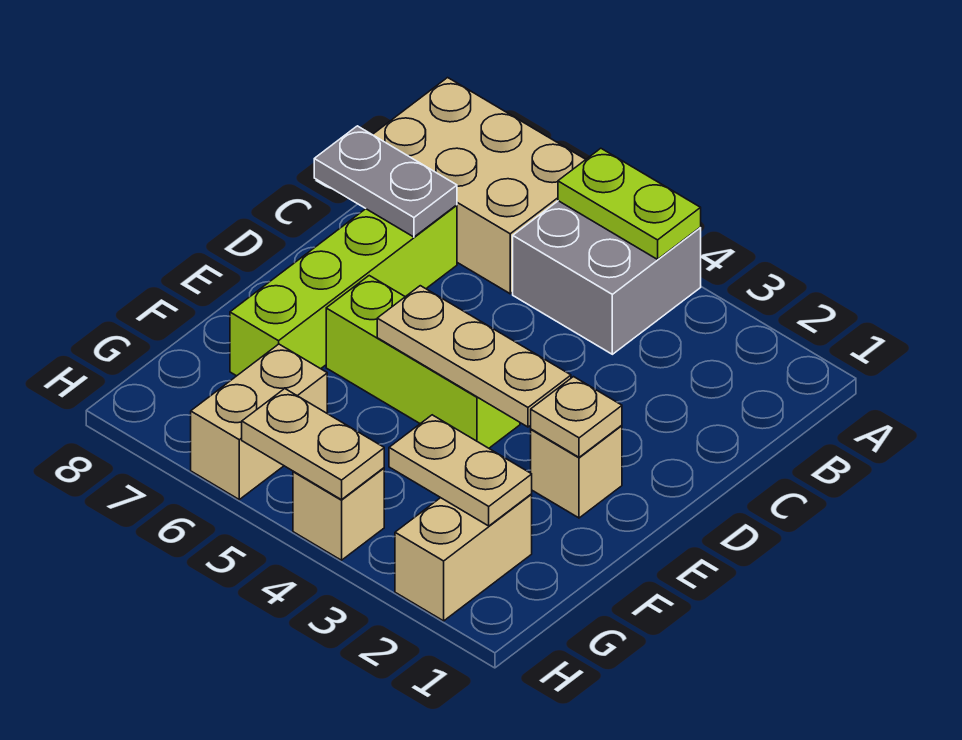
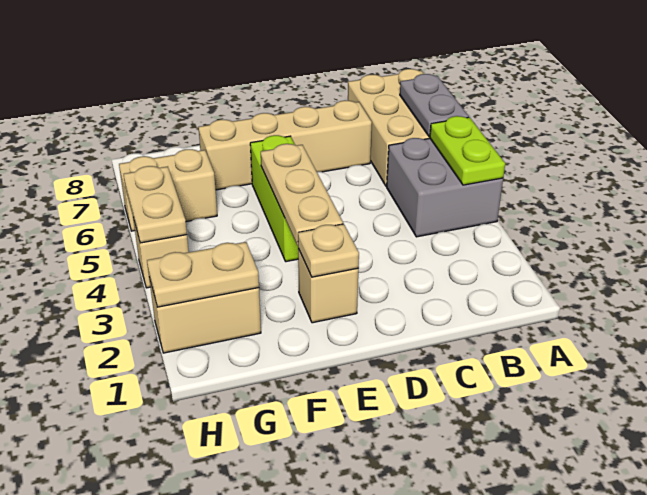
lime 1x4 brick [230,205,457,376] -> tan 1x4 brick [199,100,372,190]
grey 1x2 plate [314,126,457,237] -> grey 1x2 plate moved to [400,74,469,137]
tan 1x2 plate [389,415,532,526] -> tan 1x2 plate turned to [147,242,259,307]

